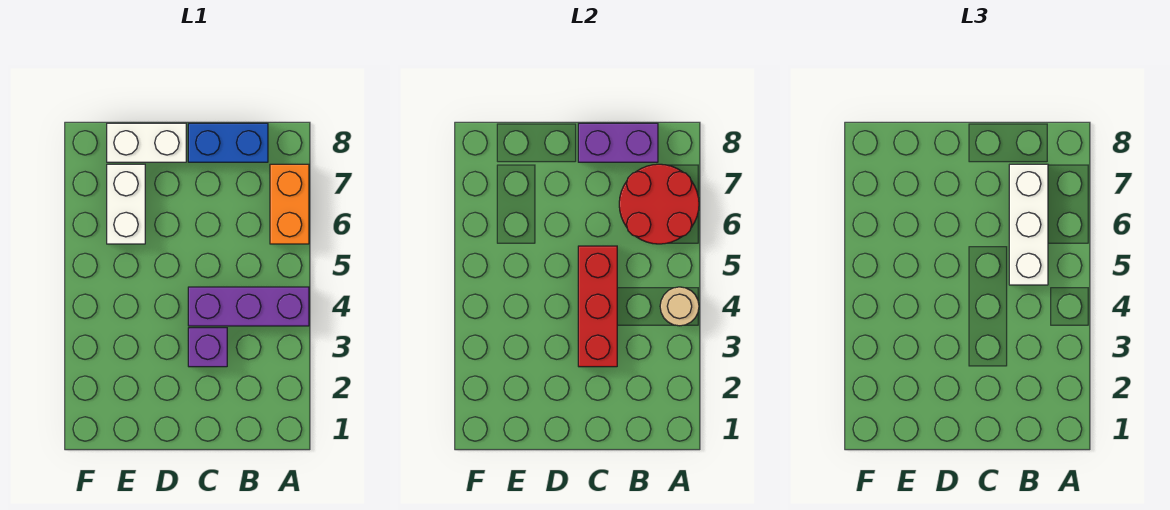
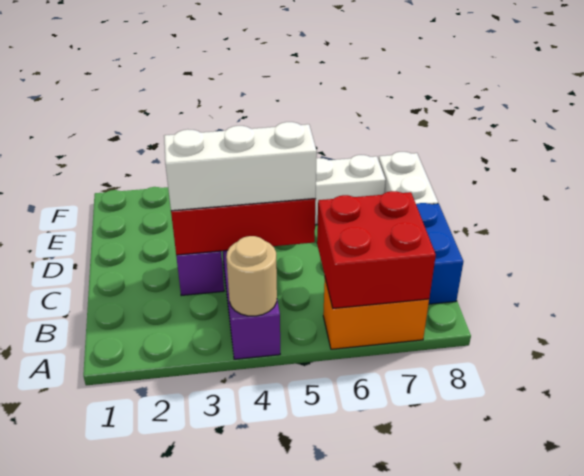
red 2x2 round brick [619,164,699,244] -> red 2x2 brick [317,191,436,308]
white 1x3 brick [1009,164,1048,285] -> white 1x3 brick moved to [164,122,317,211]
purple 1x2 brick [578,123,658,162] -> none

